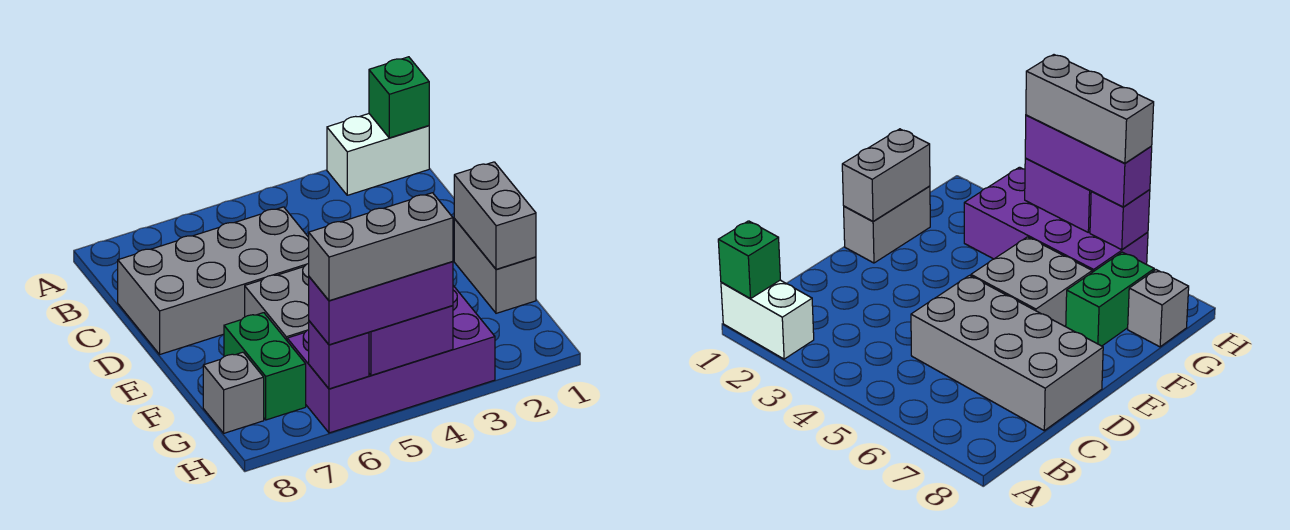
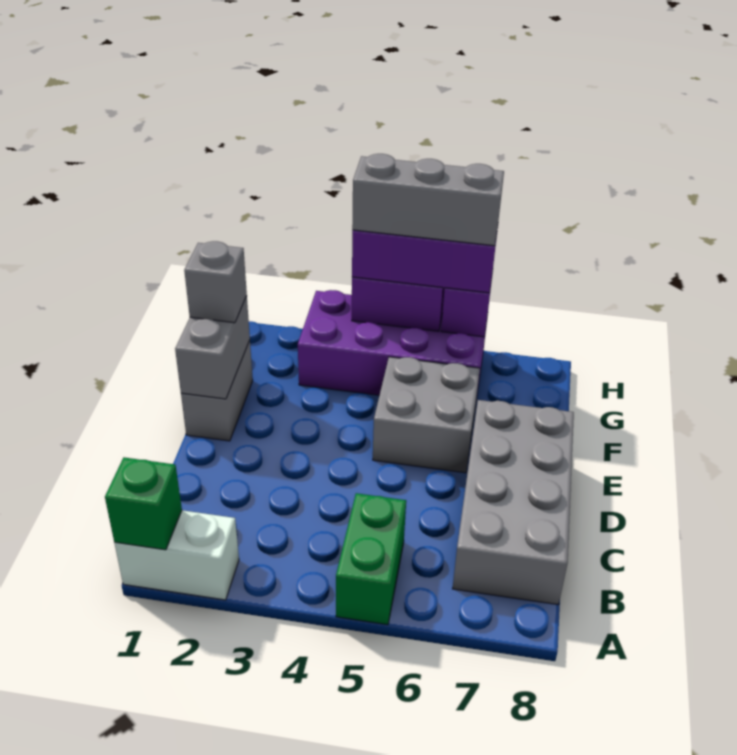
grey 2x4 brick [118,207,309,354] -> grey 2x4 brick turned to [453,400,574,605]
green 1x2 brick [224,313,306,420] -> green 1x2 brick moved to [336,493,406,625]
grey 1x1 brick [203,352,264,433] -> grey 1x1 brick moved to [184,241,247,323]

